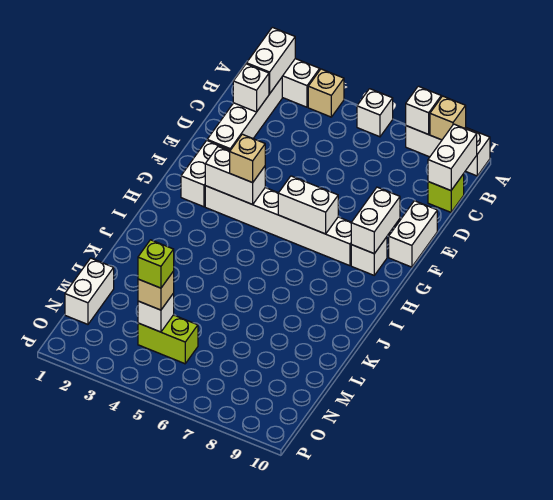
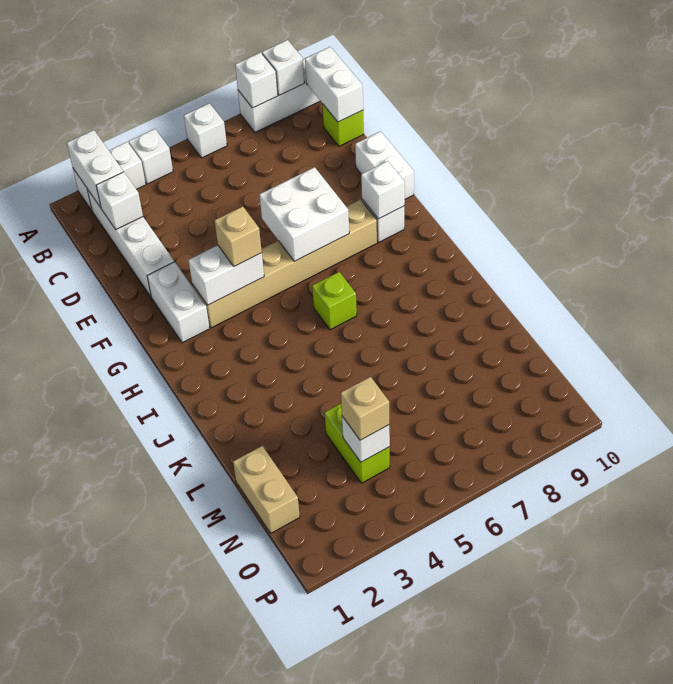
tan 1x1 brick [308,69,344,117] -> white 1x1 brick [129,129,173,184]
tan 1x1 brick [430,96,466,140] -> white 1x1 brick [262,40,304,95]
white 1x2 brick [351,187,400,254] -> white 1x1 brick [361,161,405,219]
white 1x6 brick [205,186,351,266] -> tan 1x6 brick [192,200,377,328]
white 1x2 brick [278,176,338,234] -> white 2x2 brick [259,167,349,261]
white 1x2 brick [65,258,114,324] -> tan 1x2 brick [233,446,300,533]
lime 1x2 brick [138,315,198,364] -> lime 1x2 brick turned to [325,404,390,483]
lime 1x1 brick [138,240,174,288] -> lime 1x1 brick moved to [312,272,357,330]

